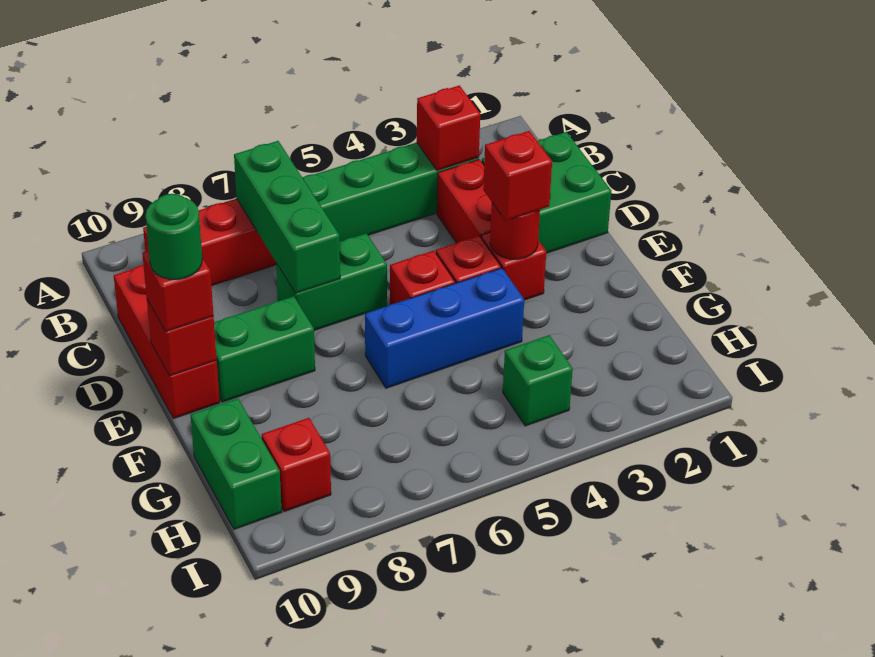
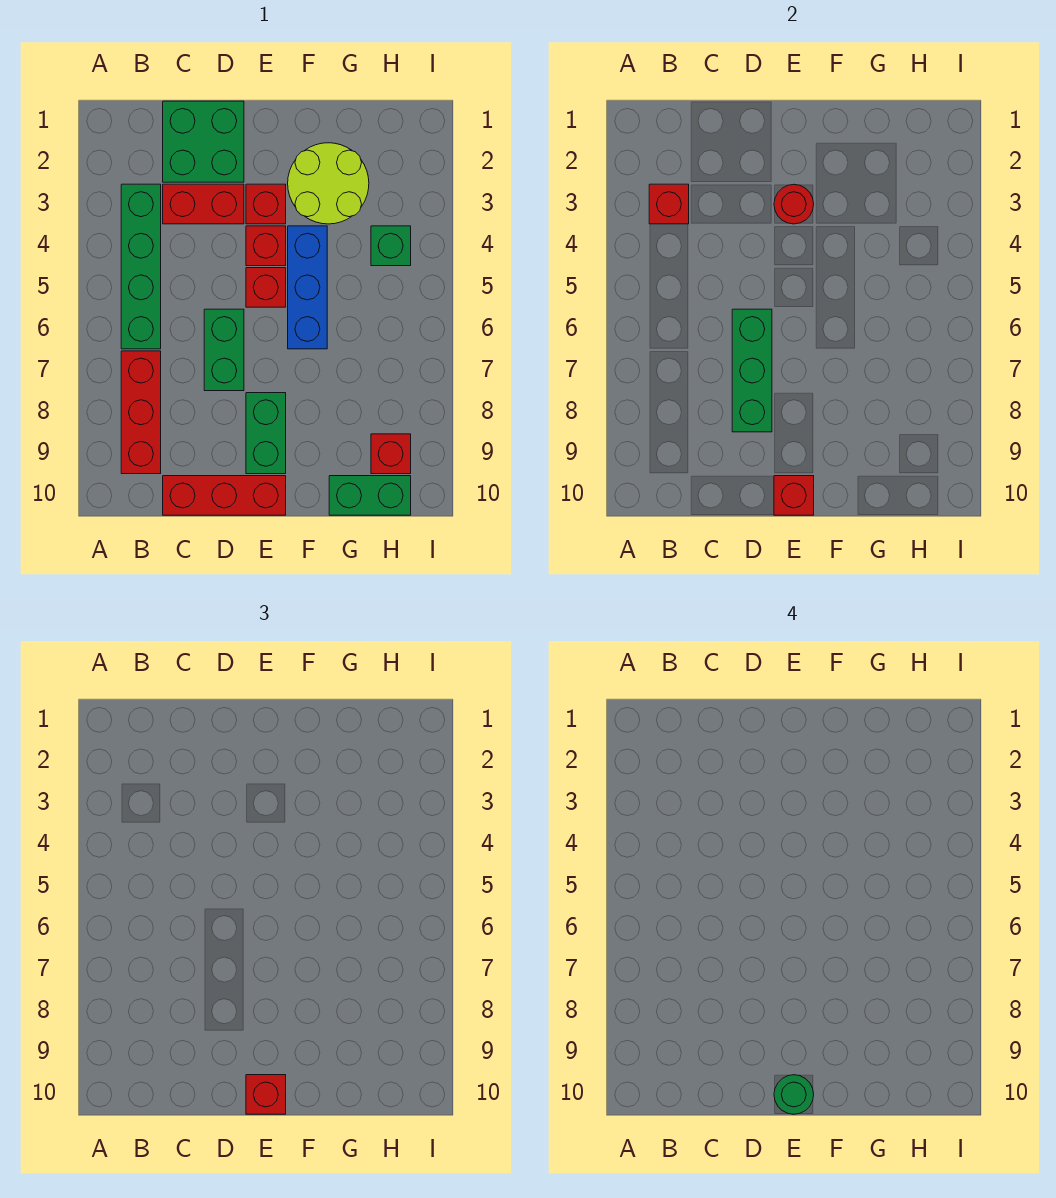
green 1x3 brick [234,141,340,293] -> green 1x3 brick turned to [732,309,772,432]
red 1x1 brick [483,131,552,221] -> none
none -> lime 2x2 round brick [288,143,369,224]

